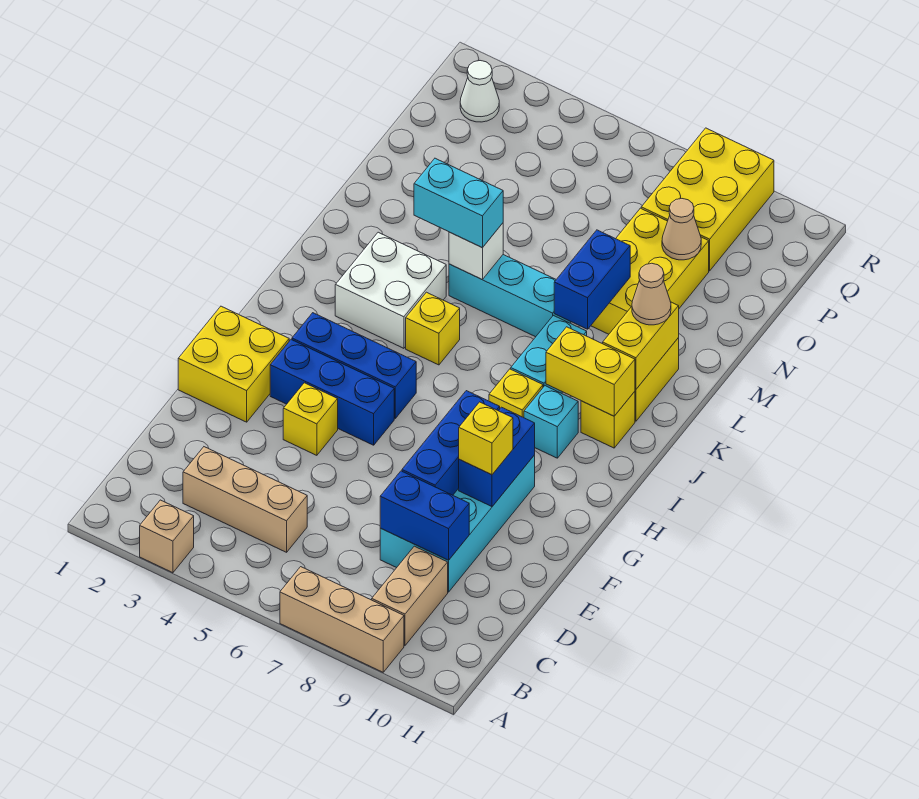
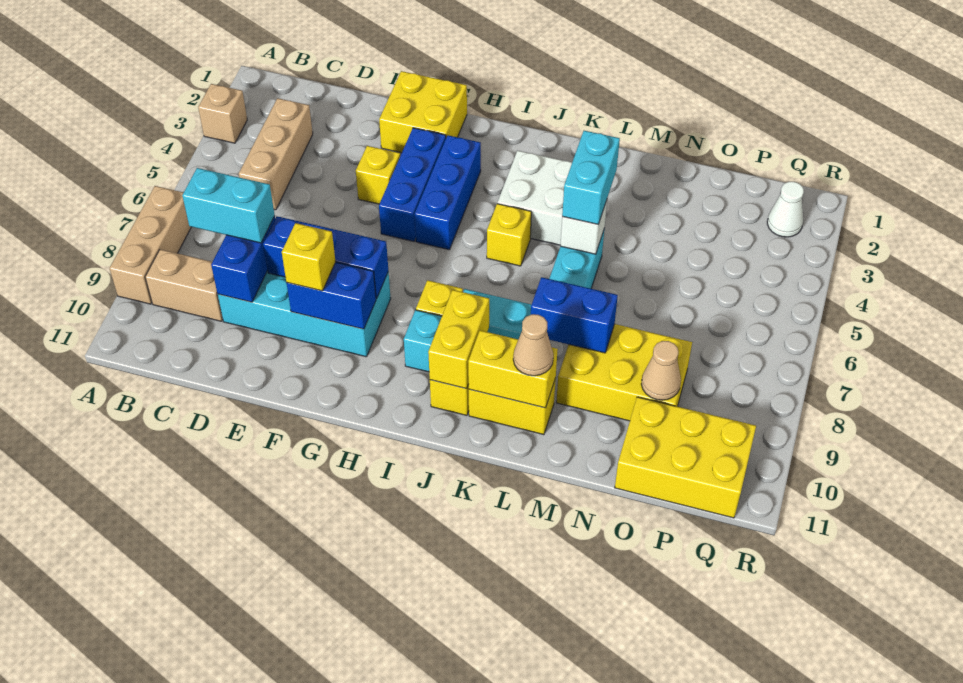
none -> cyan 1x2 brick [182,168,275,243]
yellow 2x3 brick [641,128,774,271] -> yellow 2x3 brick moved to [615,397,756,518]

